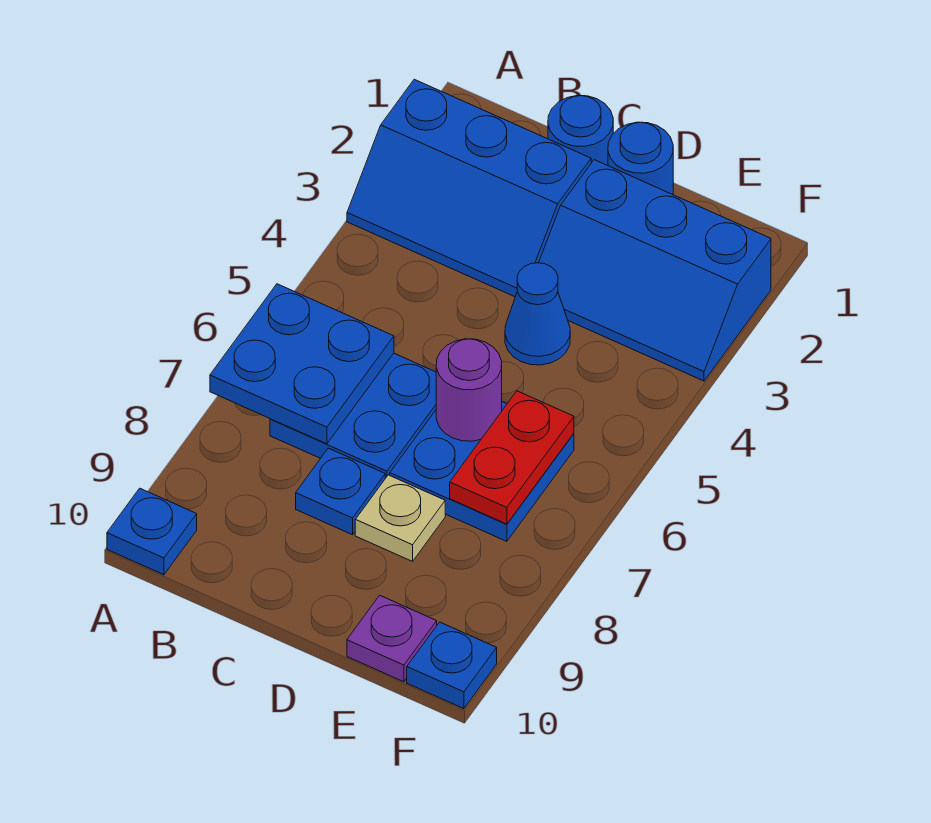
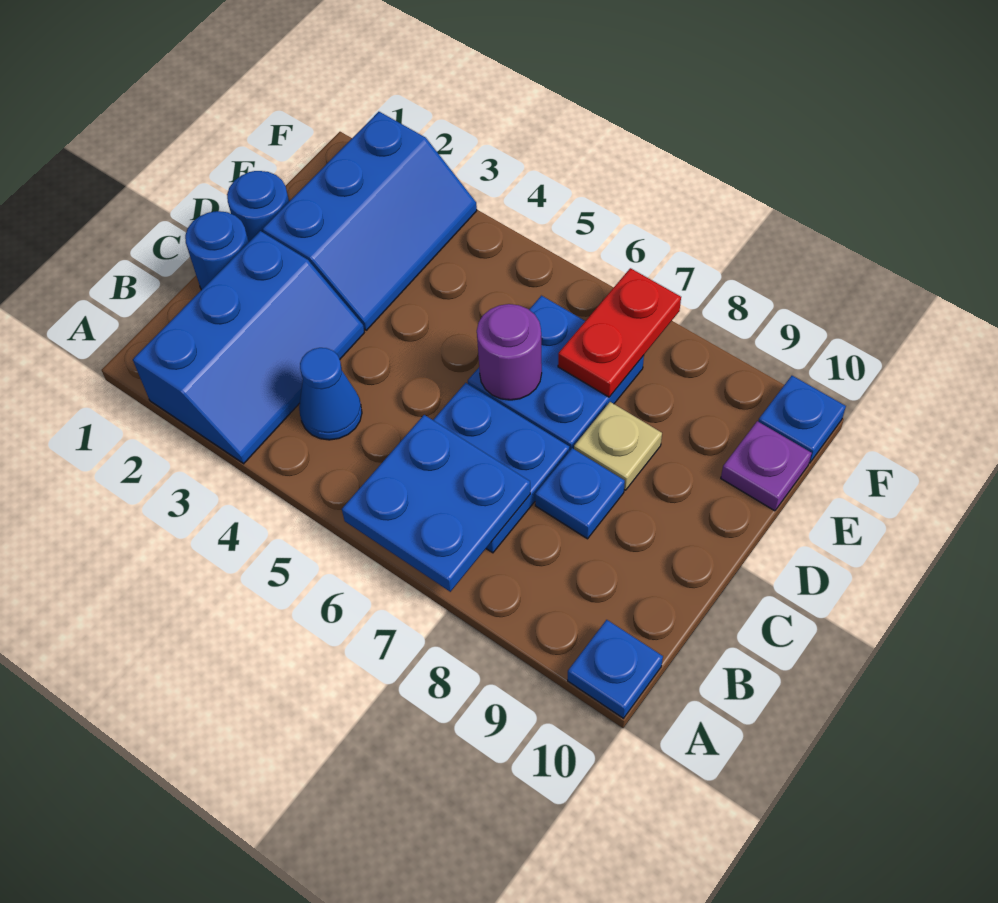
blue 1x1 cone [505,263,570,365] -> blue 1x1 cone moved to [299,348,362,440]
red 1x2 plate [450,391,574,524] -> red 1x2 plate turned to [558,268,681,397]

